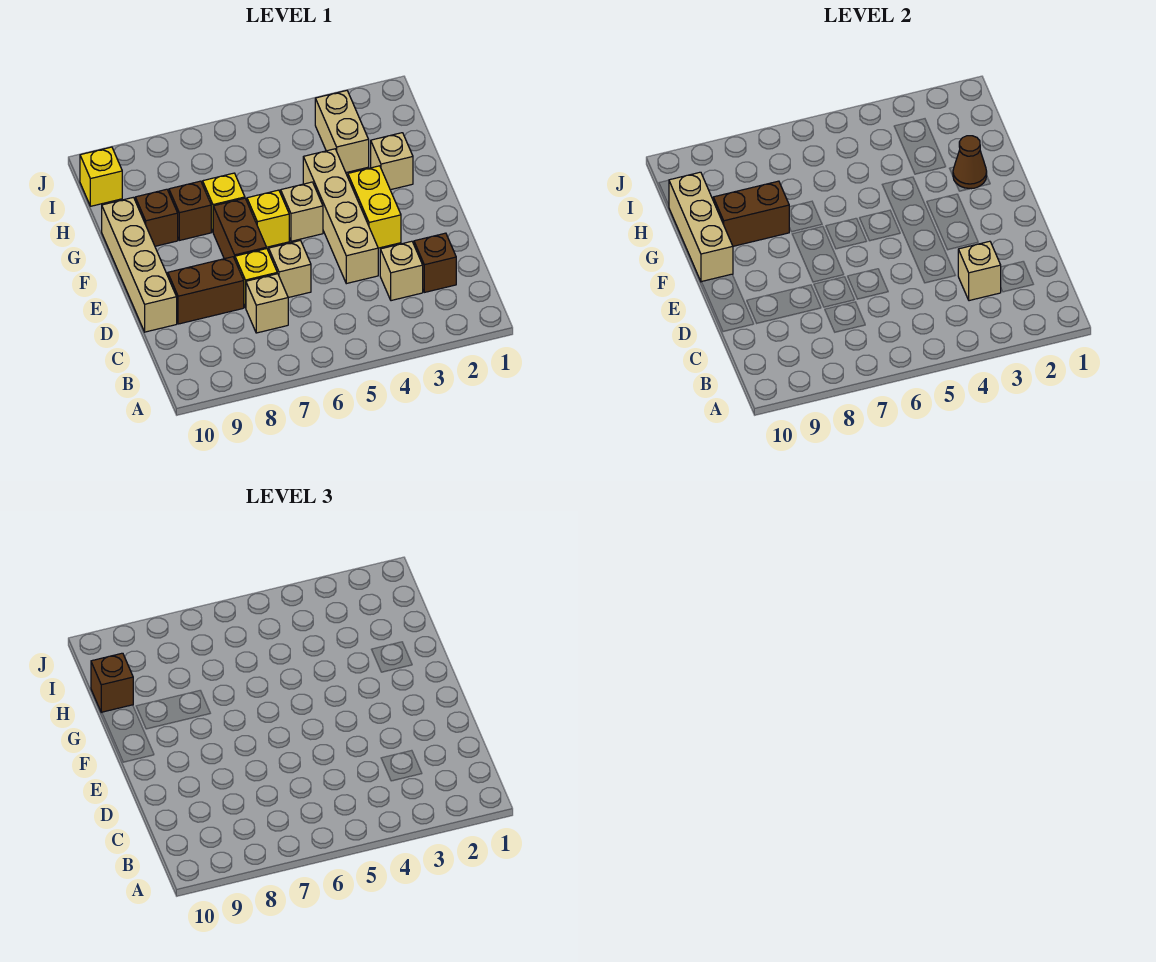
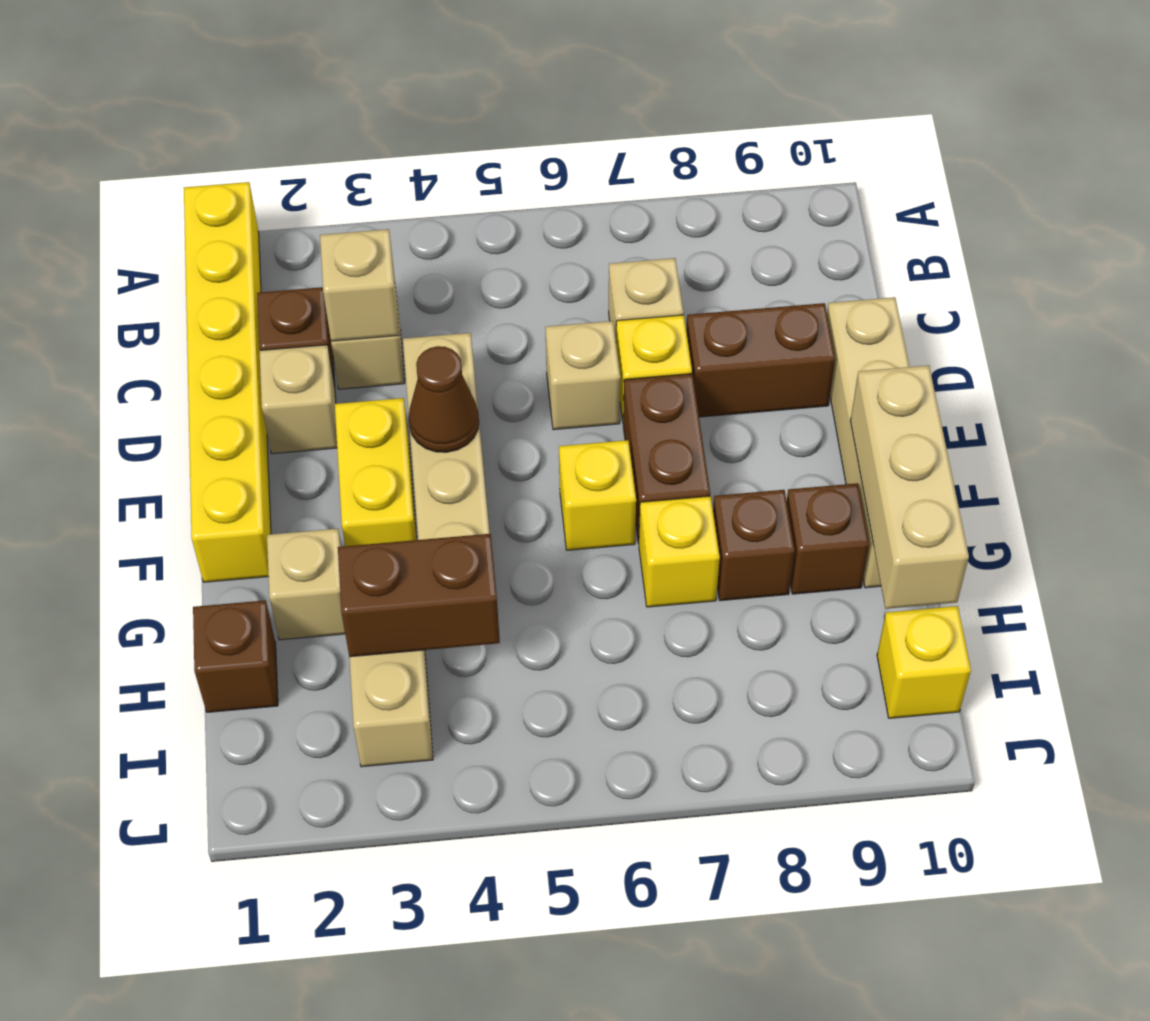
none -> yellow 1x6 brick [184,182,271,582]
tan 1x1 brick [281,182,323,241] -> tan 1x1 brick moved to [260,345,337,454]
brown 1x1 cone [953,136,987,189] -> brown 1x1 cone moved to [409,346,479,452]
brown 1x2 brick [713,181,789,246] -> brown 1x2 brick moved to [338,534,500,657]
brown 1x1 brick [91,653,133,713] -> brown 1x1 brick moved to [193,600,278,712]

